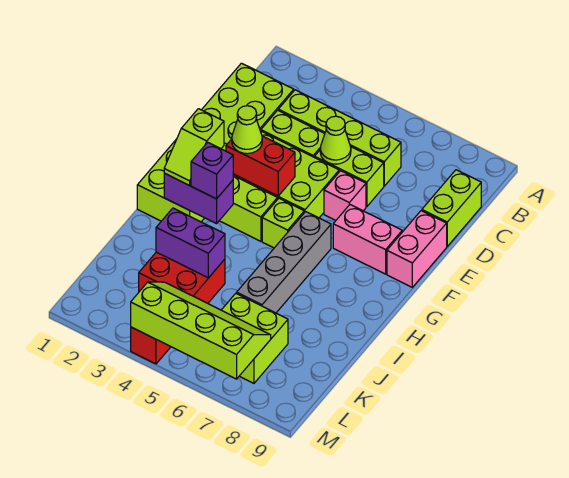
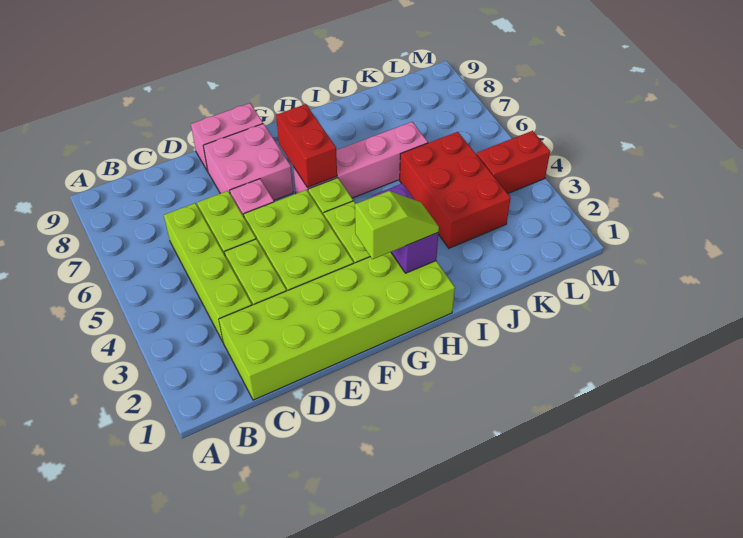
lime 1x2 brick [422,170,481,246] -> none
lime 1x1 cone [320,116,351,164] -> none
red 1x2 brick [226,136,295,196] -> red 1x2 brick moved to [276,104,337,188]
lime 1x1 cone [232,106,262,154] -> none
pink 1x2 brick [333,205,402,274] -> pink 2x2 brick [203,124,293,200]
grey 1x4 brick [237,212,331,313] -> pink 1x4 brick [293,122,428,198]
purple 1x1 brick [191,142,233,199] -> none
red 2x2 brick [139,252,225,303] -> red 2x3 brick [400,132,511,248]
purple 1x2 brick [156,208,225,278] -> none
lime 2x2 brick [222,293,288,383] -> none
lime 2x4 slope [131,282,271,379] -> none

